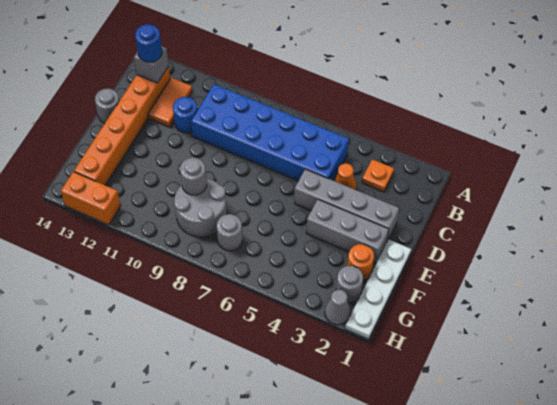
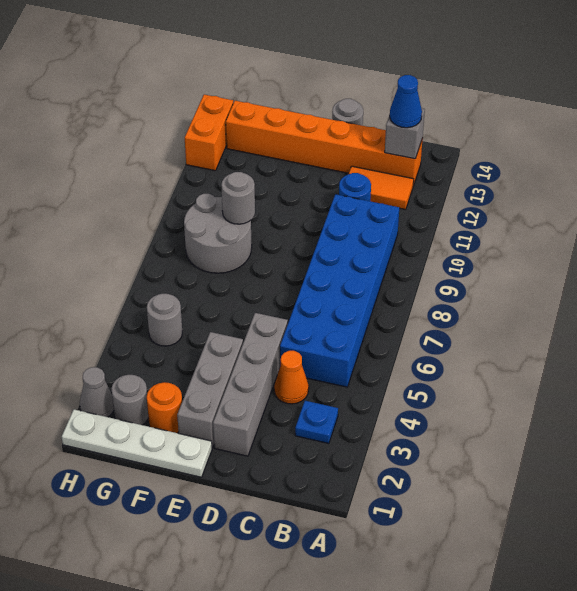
orange 1x1 plate [362,159,394,192] -> blue 1x1 plate [295,401,338,444]
blue 1x1 round brick [135,24,162,62] -> blue 1x1 cone [390,75,422,128]
grey 1x1 round brick [217,214,242,251] -> grey 1x1 round brick moved to [147,294,182,346]

